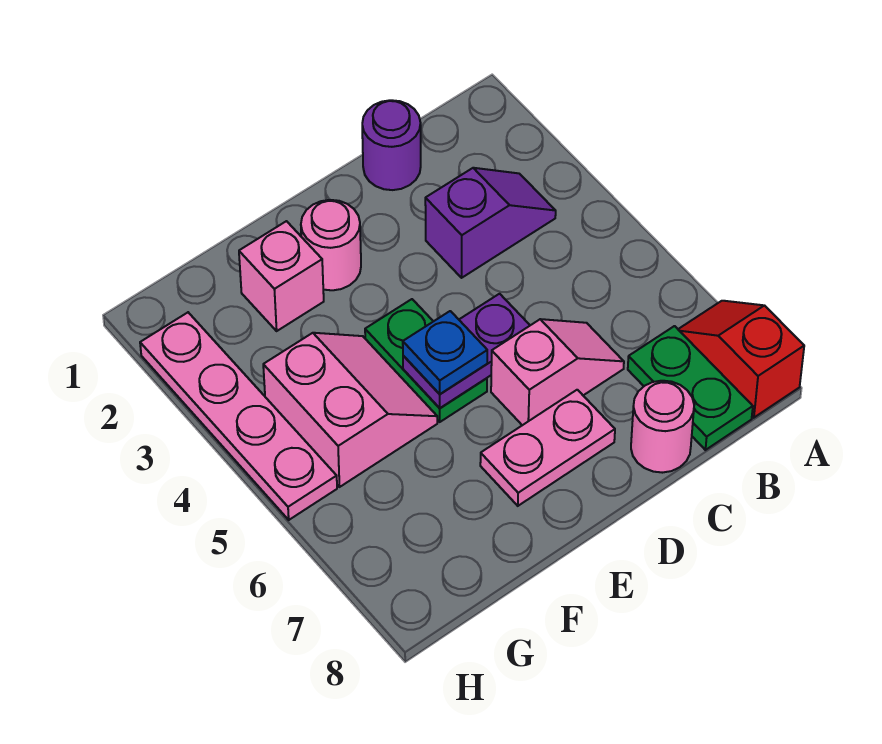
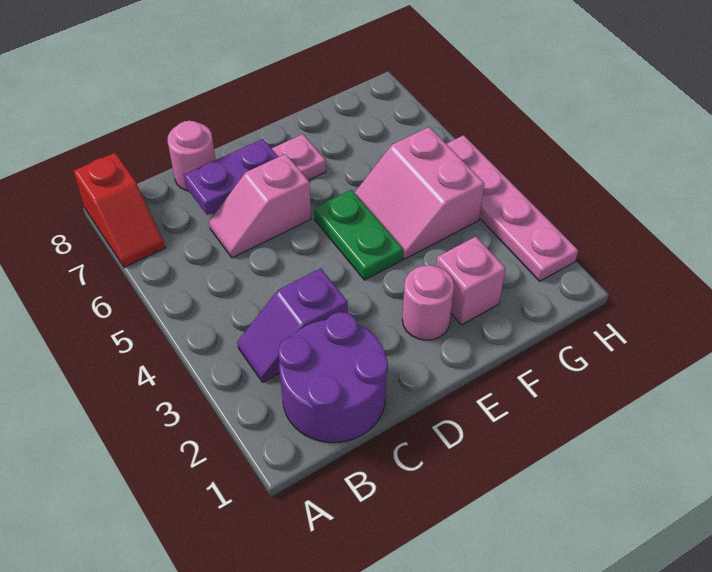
green 1x2 plate [628,326,753,450] -> none
purple 1x1 round brick [362,100,421,190] -> purple 2x2 round brick [278,312,388,443]
purple 1x2 plate [403,294,530,408] -> purple 1x2 plate moved to [184,139,278,215]
blue 1x1 plate [403,311,487,394] -> none

